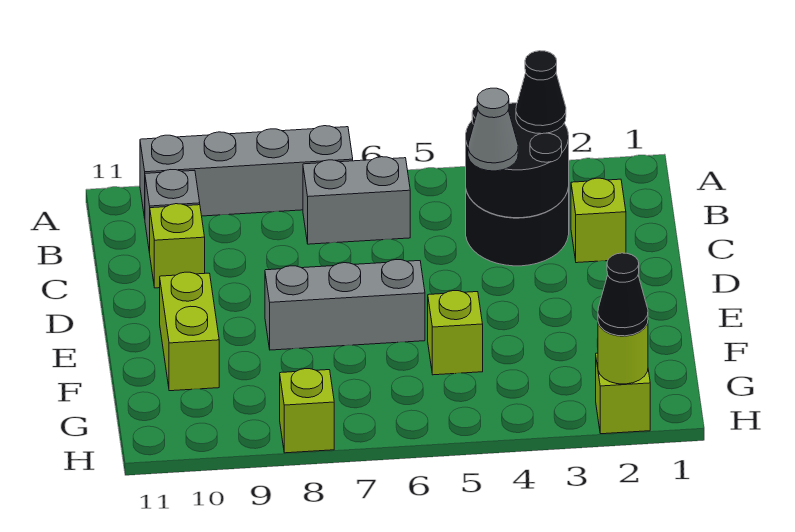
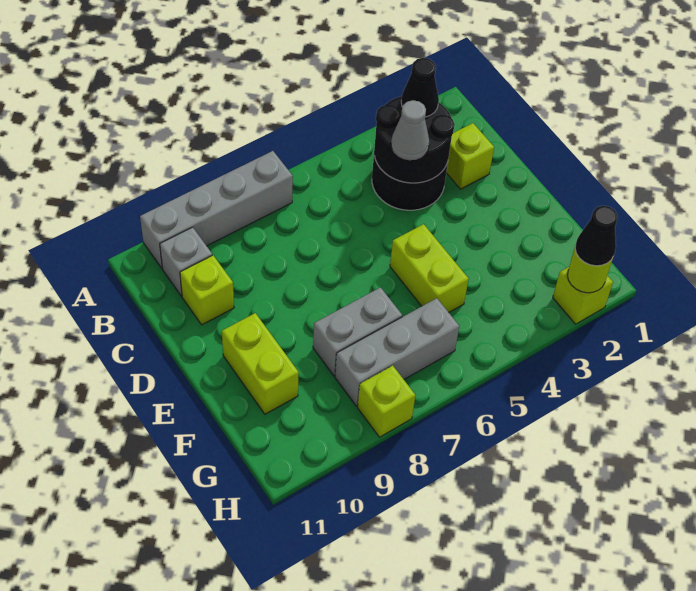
grey 1x2 brick [303,157,410,244] -> grey 1x2 brick moved to [313,287,402,376]
grey 1x3 brick [265,260,425,350] -> grey 1x3 brick moved to [335,298,459,406]
lime 1x1 brick [428,291,483,375] -> lime 1x2 brick [390,224,469,312]

